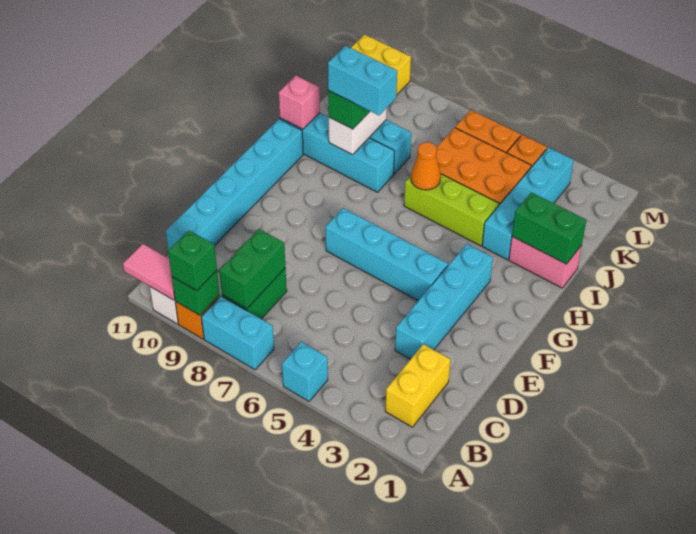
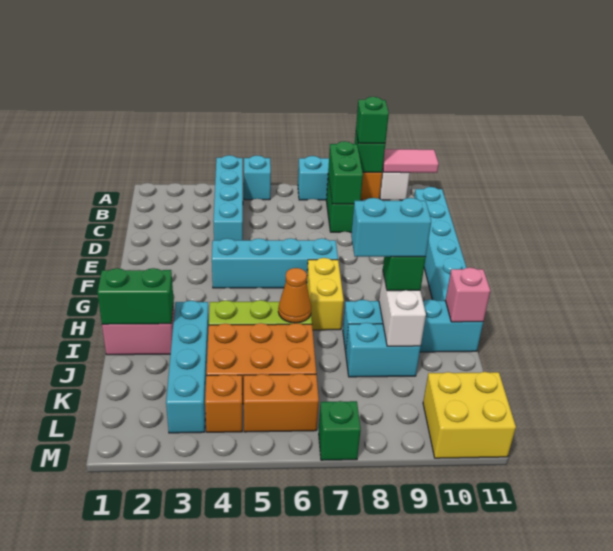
yellow 1x2 brick [385,344,450,427] -> yellow 1x2 brick moved to [307,258,344,330]
cyan 1x4 brick [395,244,493,359] -> cyan 1x4 brick moved to [213,155,243,240]
none -> green 1x1 brick [319,401,361,460]

